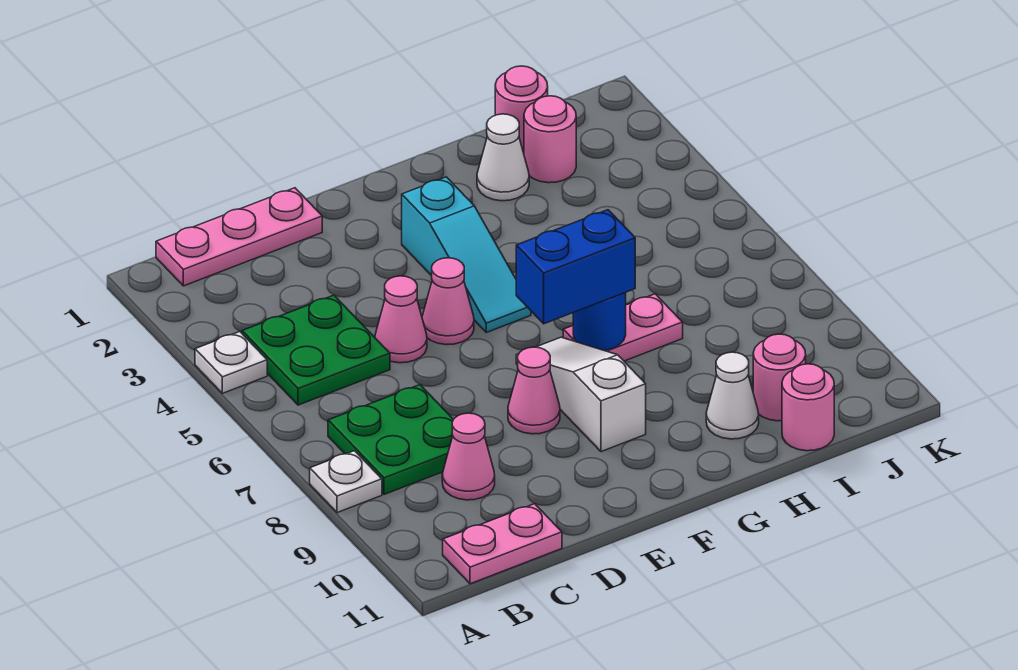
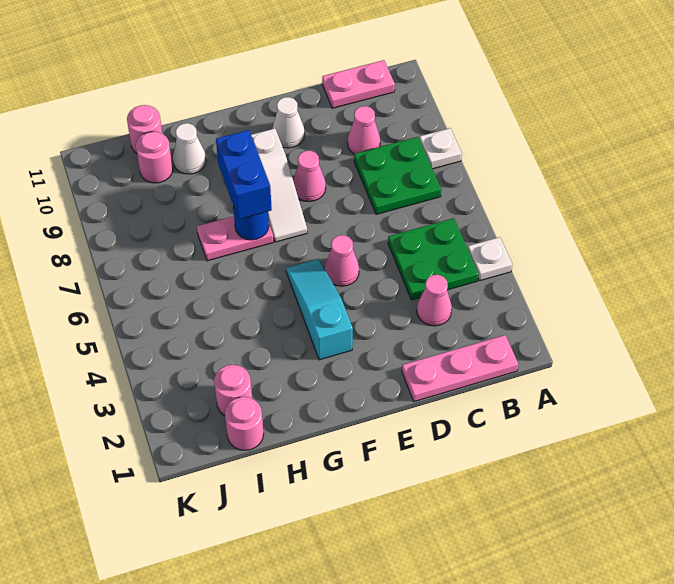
pink 1x1 cone [375,276,427,363] -> pink 1x1 cone moved to [417,275,452,326]
blue 1x2 brick [516,210,635,324] -> blue 1x2 brick turned to [216,130,272,219]
white 1x1 cone [477,114,529,201] -> white 1x1 cone moved to [272,97,305,148]

